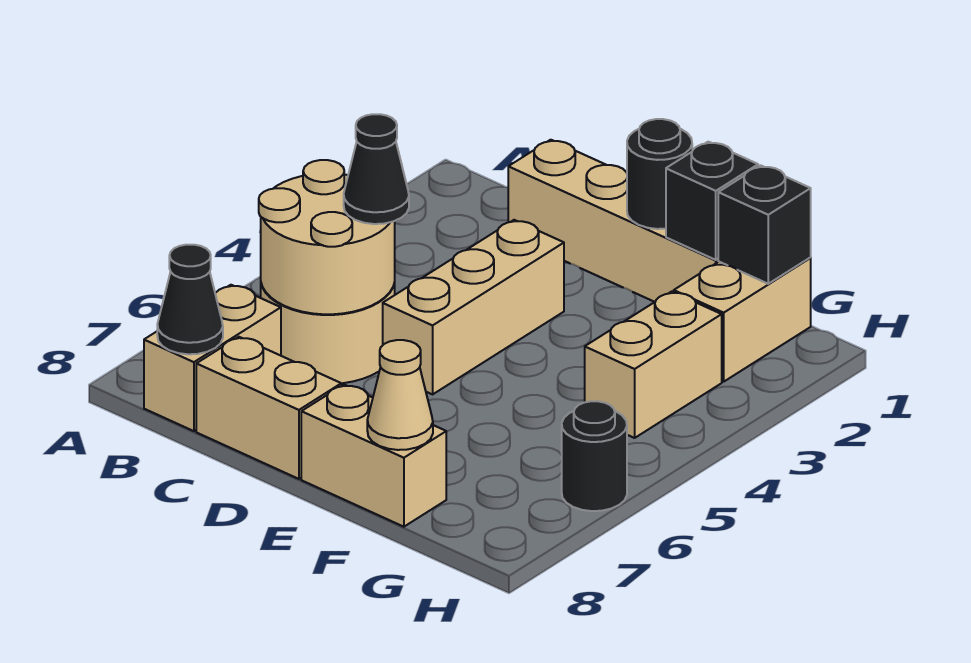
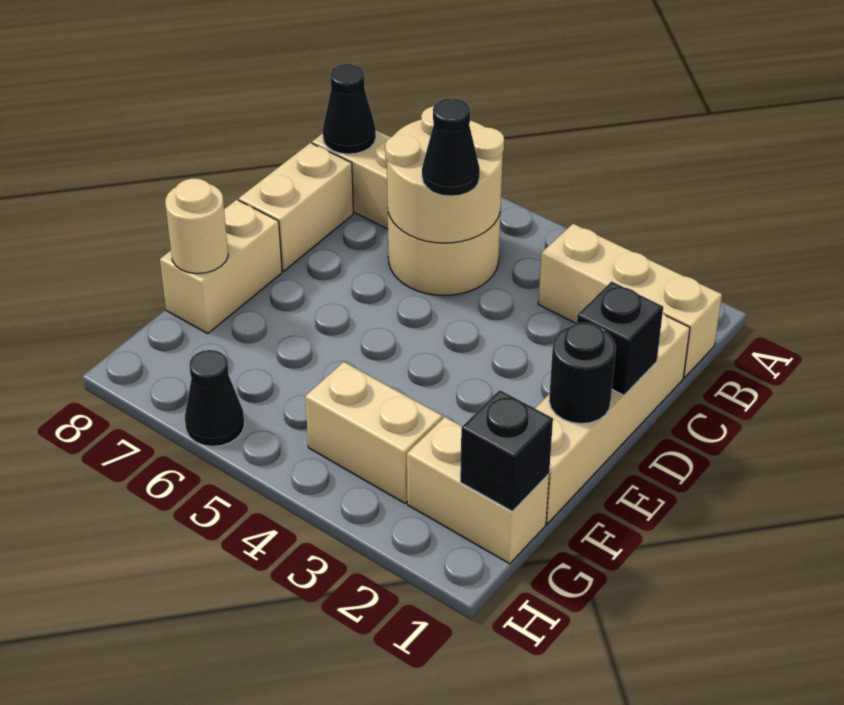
tan 1x3 brick [383,220,564,394] -> tan 1x3 brick moved to [538,224,722,378]
black 1x1 brick [666,142,758,260] -> black 1x1 brick moved to [577,281,663,395]
tan 1x1 cone [367,340,433,450] -> tan 1x1 round brick [165,178,228,274]
black 1x1 round brick [562,401,627,511] -> black 1x1 cone [185,350,244,446]

